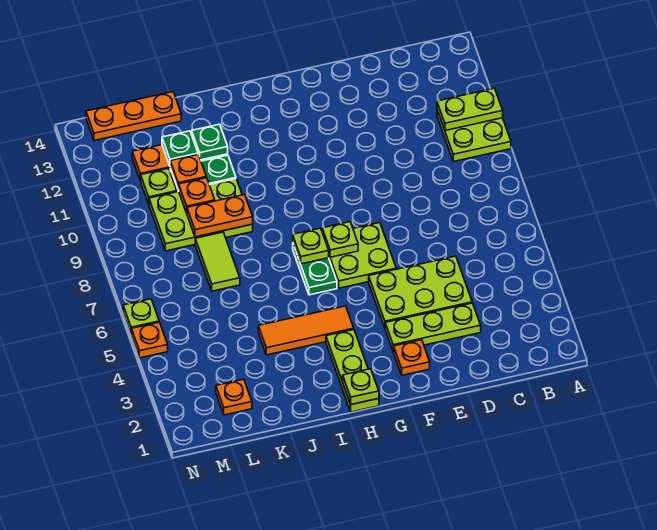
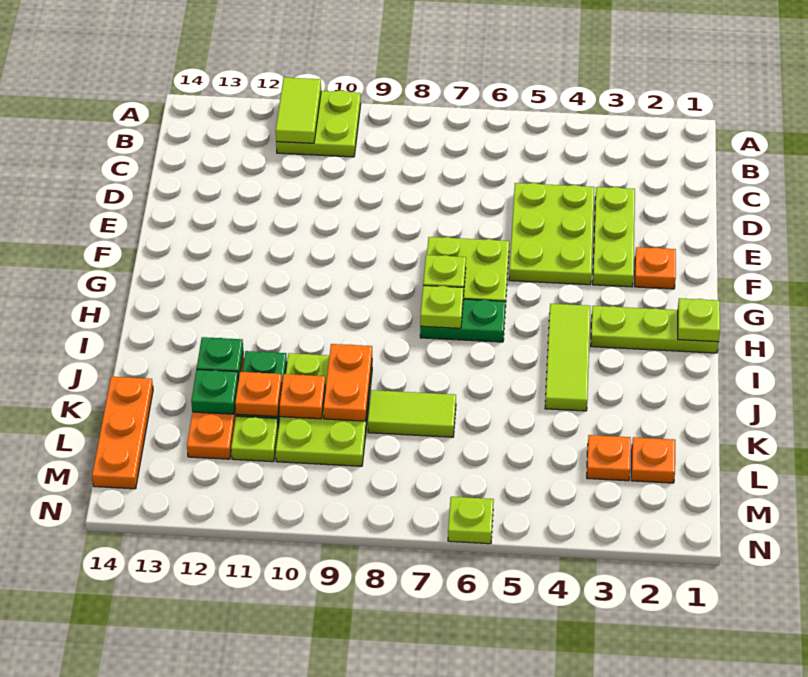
lime 1x2 plate [437,88,503,131] -> lime 1x2 tile [276,77,321,143]
orange 1x3 tile [258,306,354,355] -> lime 1x3 tile [545,304,590,411]
orange 1x1 plate [132,322,168,358] -> orange 1x1 plate moved to [587,435,631,481]

